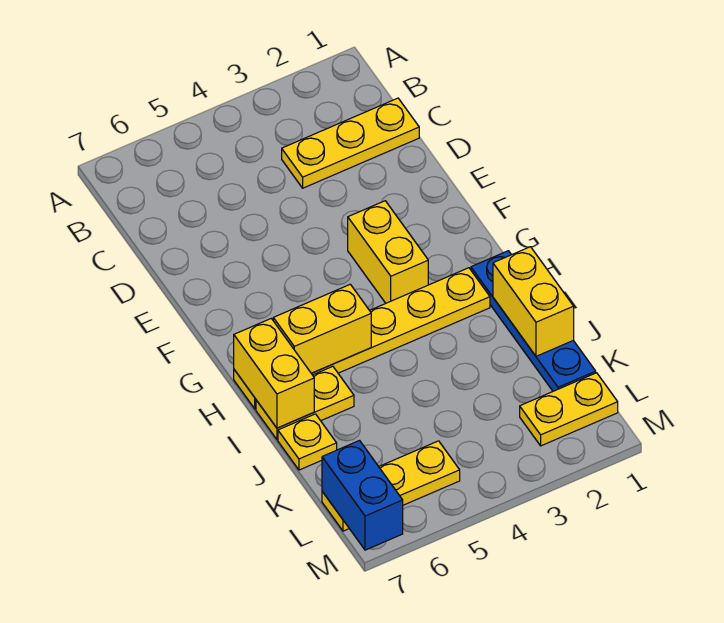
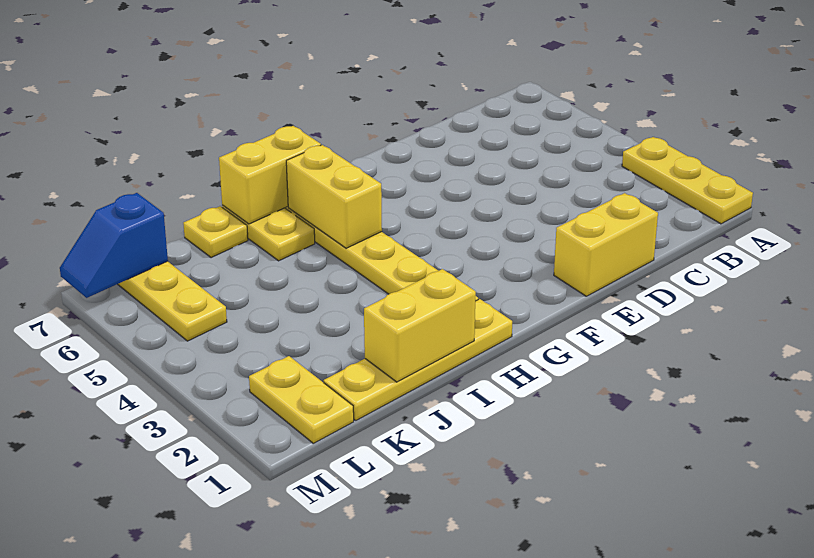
yellow 1x3 plate [282,98,419,188] -> yellow 1x3 plate moved to [622,137,753,224]
yellow 1x2 brick [348,201,428,303] -> yellow 1x2 brick moved to [554,193,658,296]
blue 1x4 plate [471,251,596,391] -> yellow 1x4 plate [323,299,512,420]
blue 1x2 brick [322,441,403,550] -> blue 1x2 slope [60,193,168,298]

